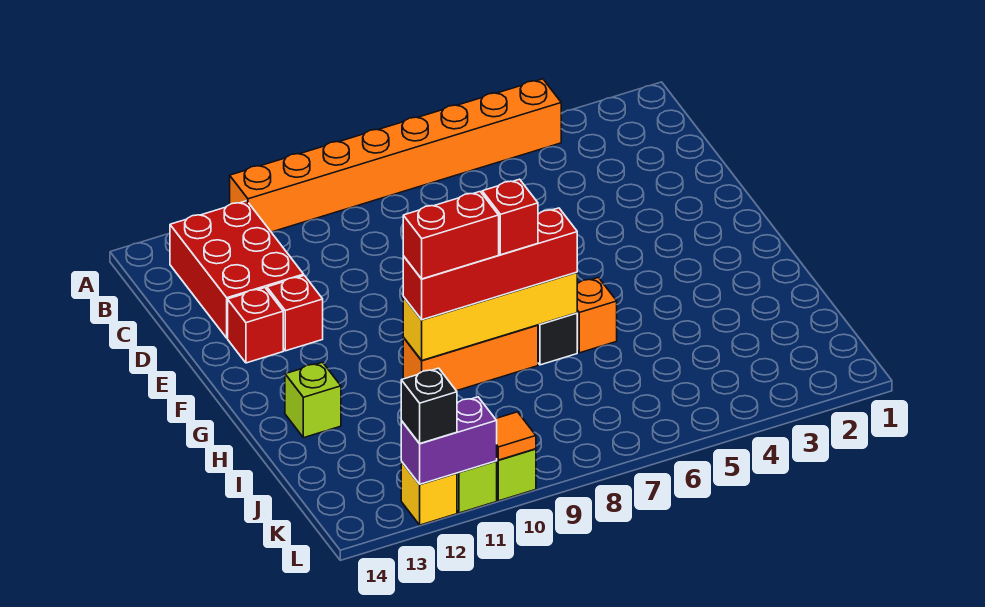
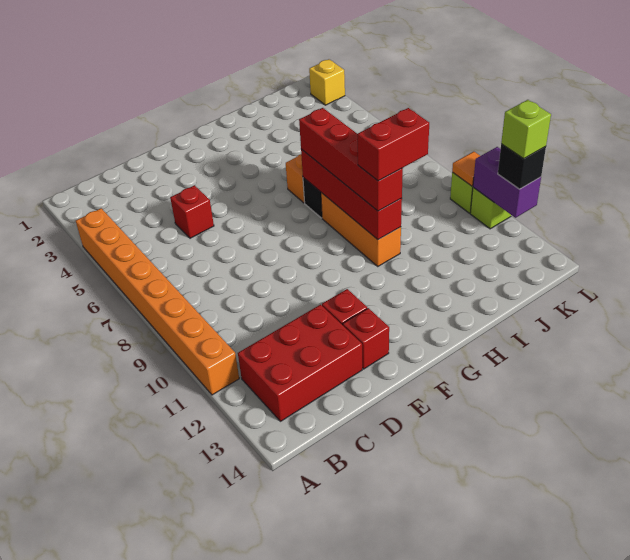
yellow 1x4 brick [403,272,577,361] -> red 1x4 brick [301,149,402,240]
red 1x1 brick [482,179,538,255] -> red 1x1 brick moved to [170,185,214,238]
red 1x2 brick [403,192,499,279] -> red 1x2 brick turned to [358,108,429,181]
lime 1x1 brick [285,362,341,438] -> lime 1x1 brick moved to [501,100,551,159]
yellow 1x1 brick [401,461,457,525] -> yellow 1x1 brick moved to [309,59,345,105]

